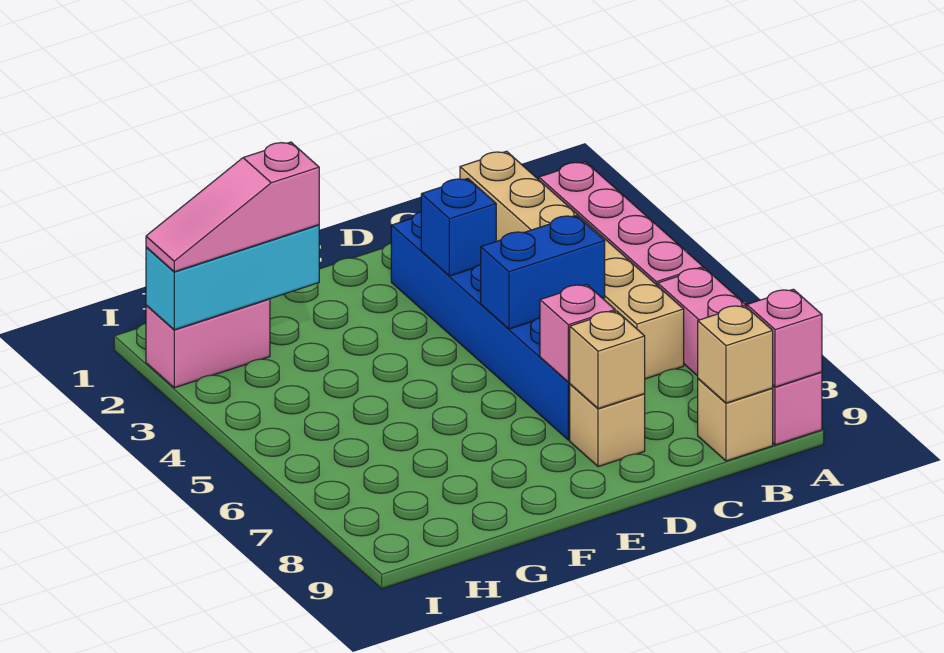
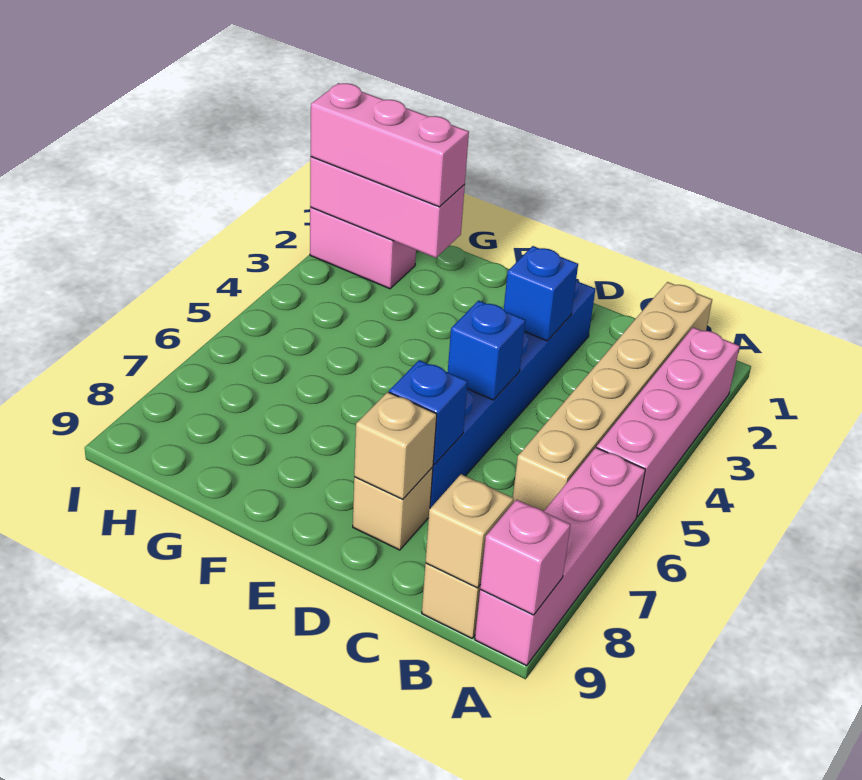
blue 1x2 brick [481,215,605,329] -> blue 1x1 brick [448,300,525,400]
pink 1x1 brick [540,284,615,382] -> blue 1x1 brick [389,360,468,465]
cyan 1x3 brick [146,225,319,330] -> pink 1x3 brick [310,157,465,258]
pink 1x3 slope [146,142,319,272] -> pink 1x3 brick [311,83,469,207]

